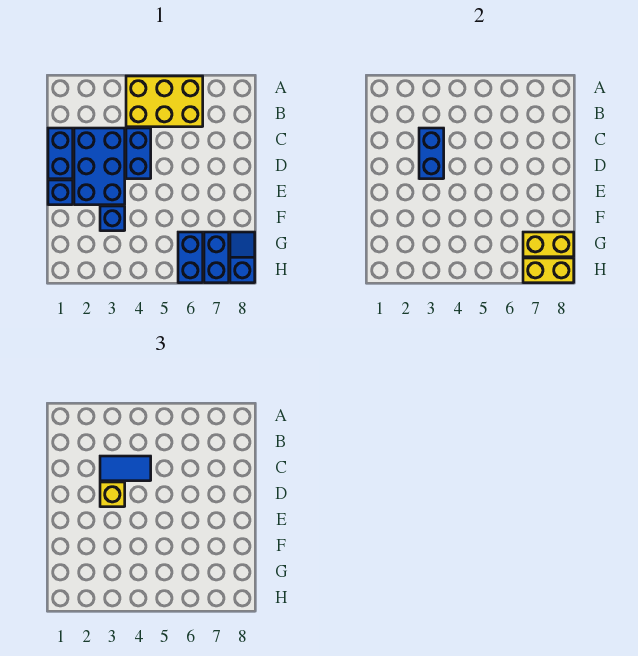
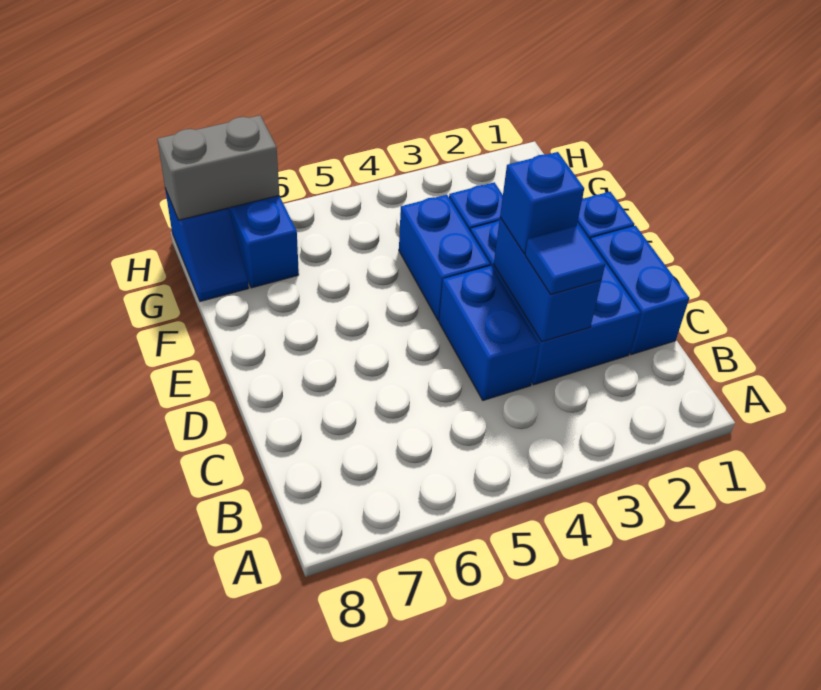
yellow 2x3 brick [126,76,203,127] -> none
blue 1x2 tile [100,456,151,481] -> blue 1x1 tile [525,225,605,295]
yellow 1x1 brick [100,482,125,507] -> blue 1x1 brick [500,152,584,253]
blue 1x2 brick [178,232,203,283] -> blue 1x2 brick moved to [399,195,490,321]
yellow 1x2 brick [523,232,574,257] -> none
yellow 1x2 brick [523,258,574,283] -> grey 1x2 brick [158,115,279,220]

